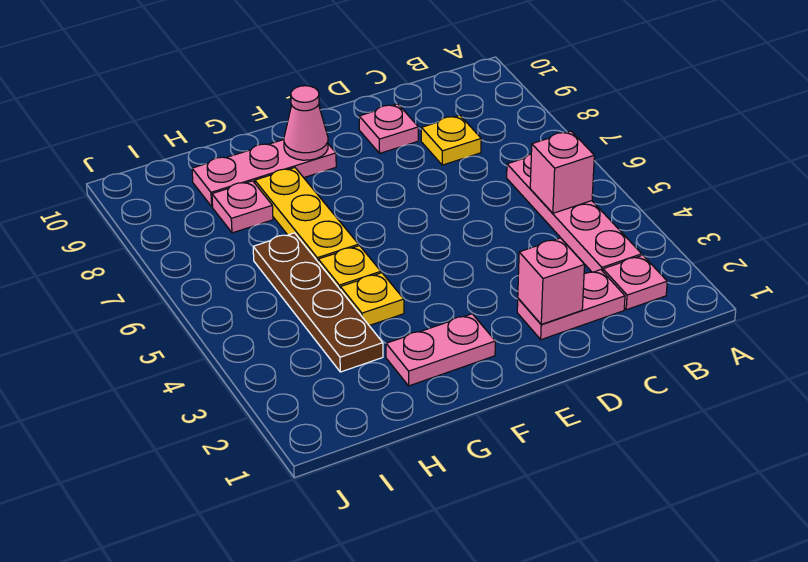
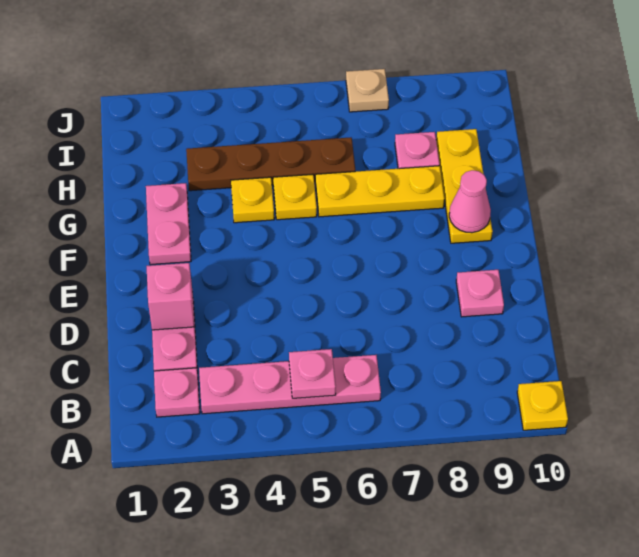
pink 1x1 brick [530,131,594,213] -> pink 1x1 plate [289,349,336,398]
yellow 1x1 plate [421,115,481,165] -> yellow 1x1 plate moved to [517,381,568,430]
pink 1x3 plate [192,140,336,207] -> yellow 1x3 plate [436,129,493,243]
none -> tan 1x1 plate [346,69,389,112]

